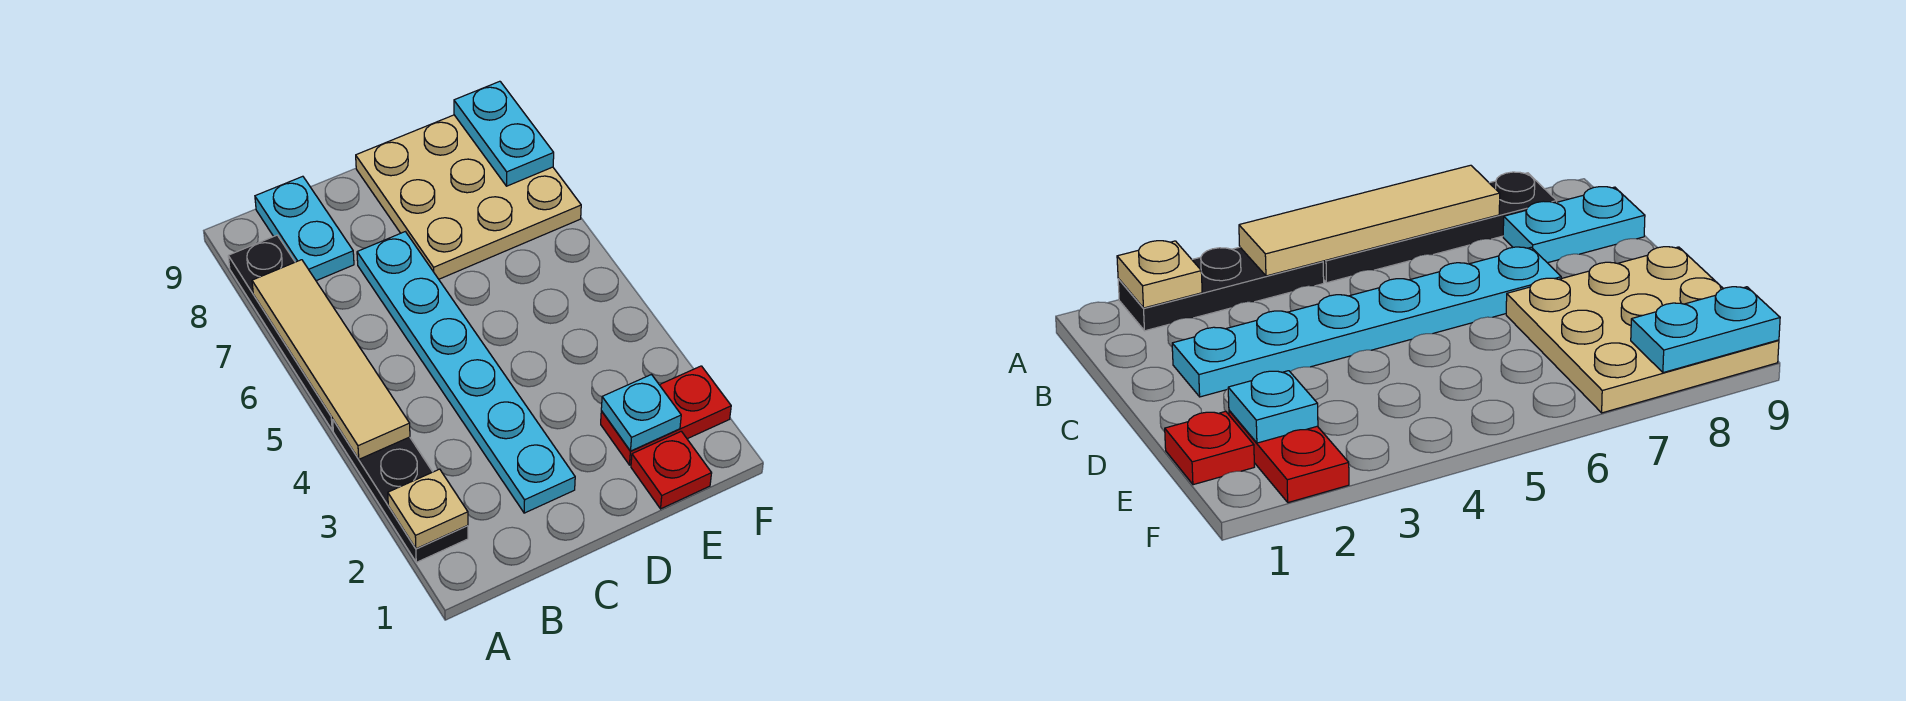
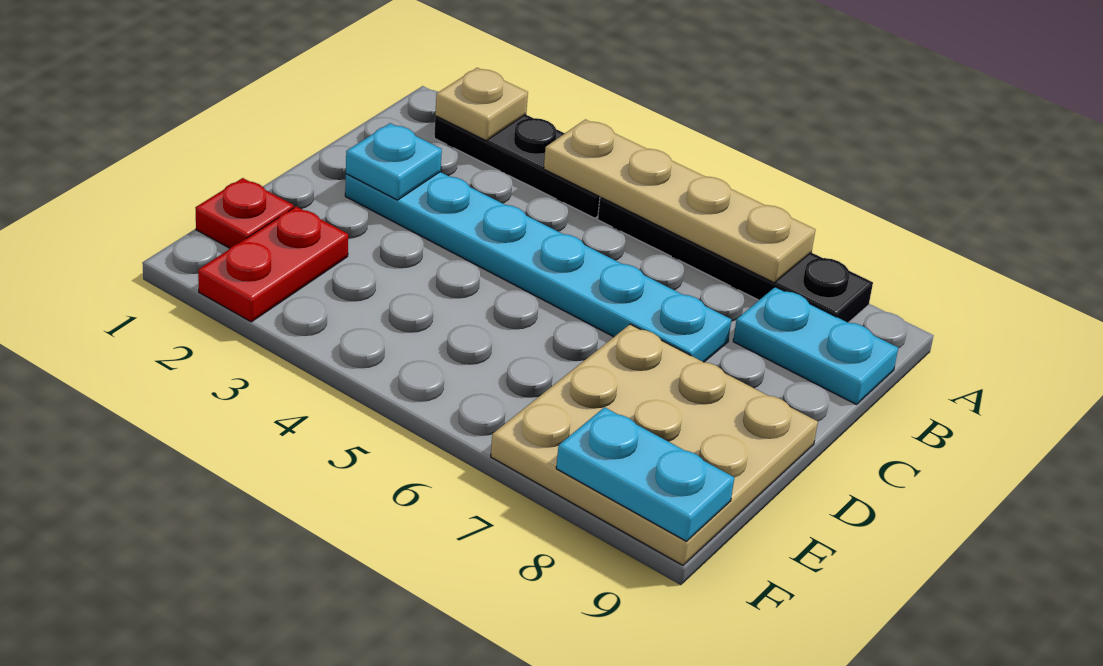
tan 1x4 tile [252,260,410,459] -> tan 1x4 plate [544,119,815,283]
cyan 1x1 plate [601,375,681,451] -> cyan 1x1 plate moved to [346,123,442,200]

